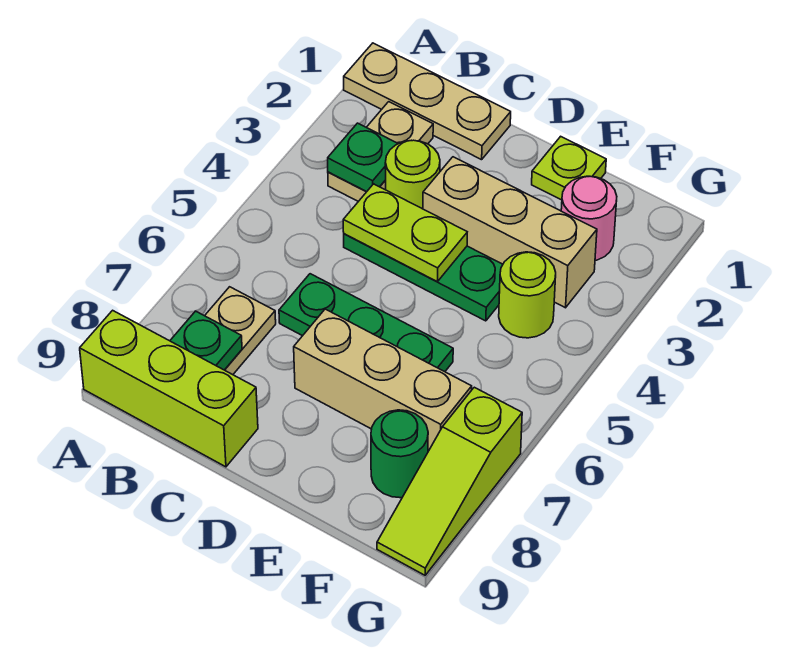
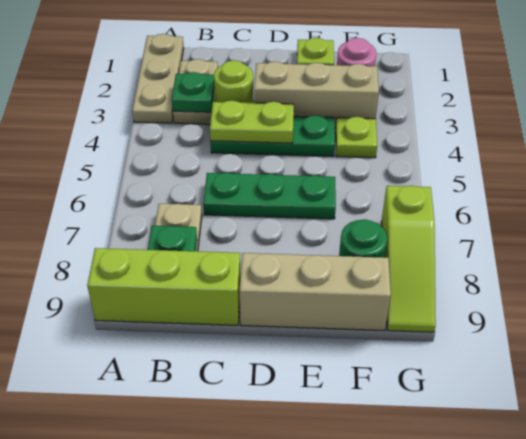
tan 1x3 plate [344,43,511,160] -> tan 1x3 plate turned to [132,34,184,123]
tan 1x3 brick [294,309,472,451] -> tan 1x3 brick moved to [240,253,391,331]
lime 1x1 round brick [499,252,556,338] -> lime 1x1 plate [336,117,377,158]

